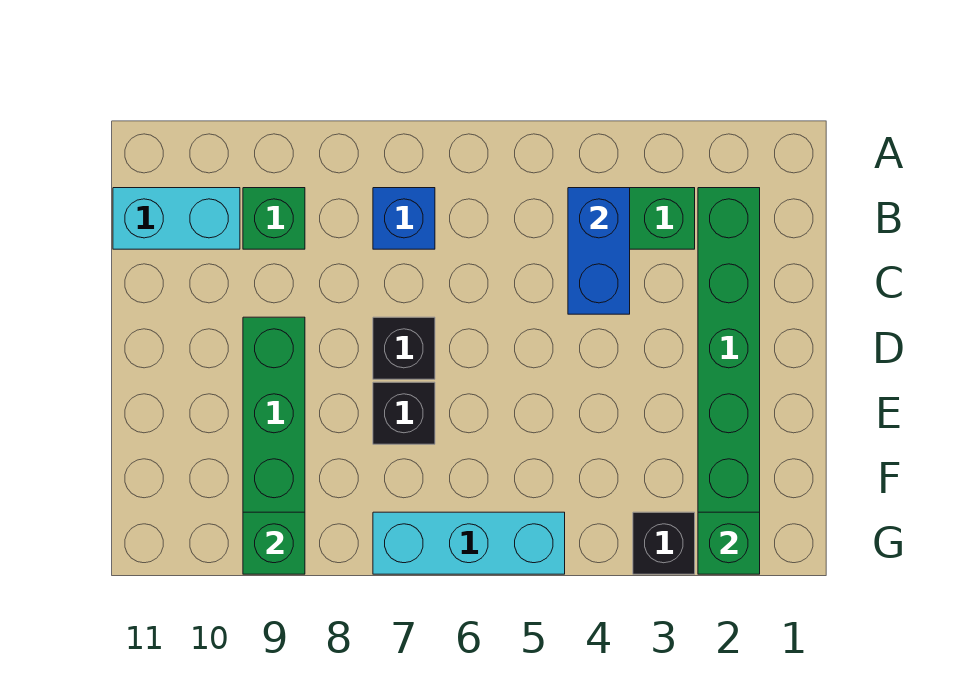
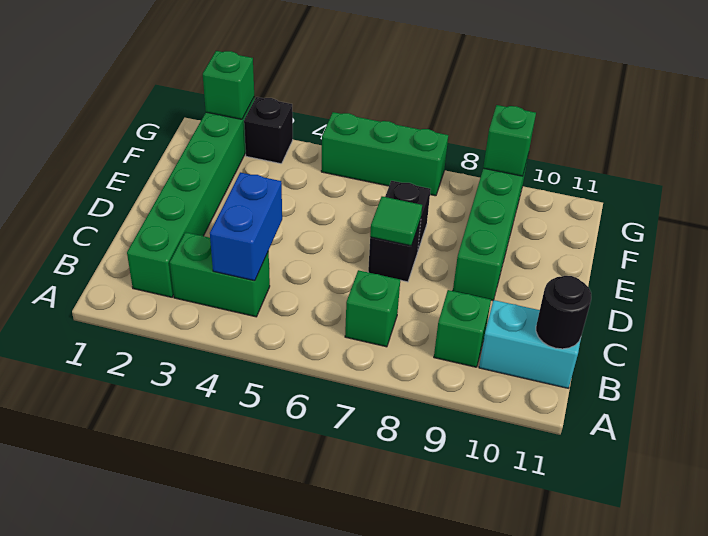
blue 1x1 brick [373,188,435,249] -> green 1x1 brick [345,270,400,347]
none -> black 1x1 round brick [536,276,591,349]
none -> green 1x1 tile [370,196,422,246]
cyan 1x3 brick [373,512,565,574] -> green 1x3 brick [321,112,448,196]

